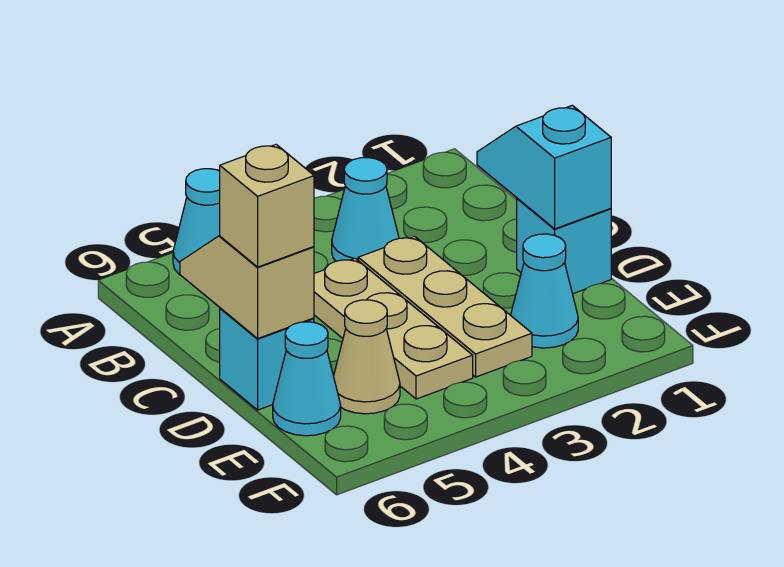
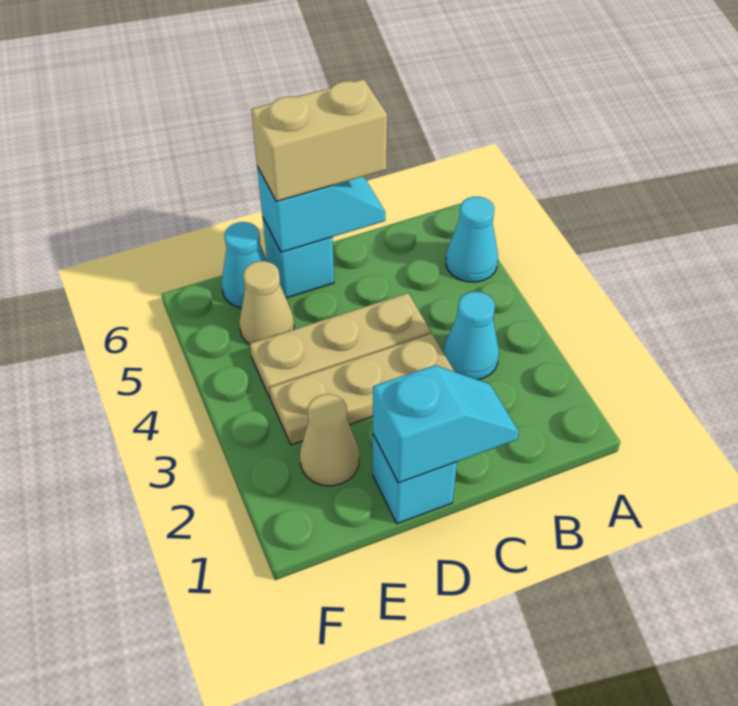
tan 1x2 slope [180,236,314,338] -> cyan 1x2 slope [257,166,385,252]
tan 1x1 brick [220,145,314,267] -> tan 1x2 brick [251,79,387,201]
cyan 1x1 cone [511,234,578,348] -> tan 1x1 cone [300,394,359,486]

